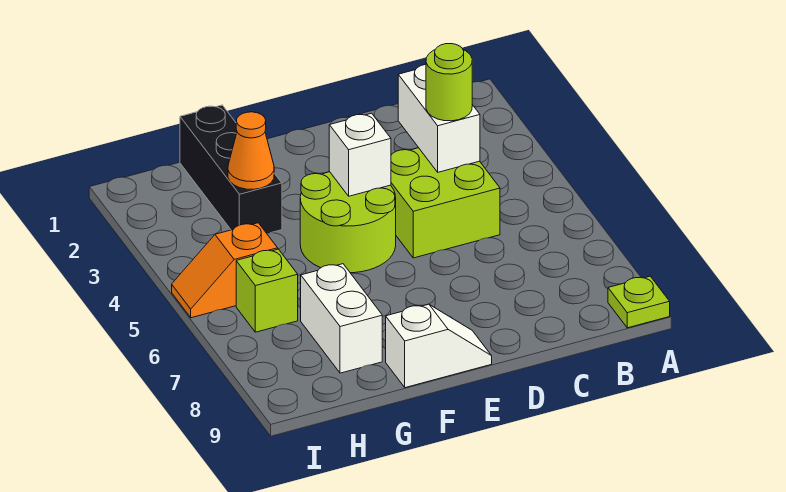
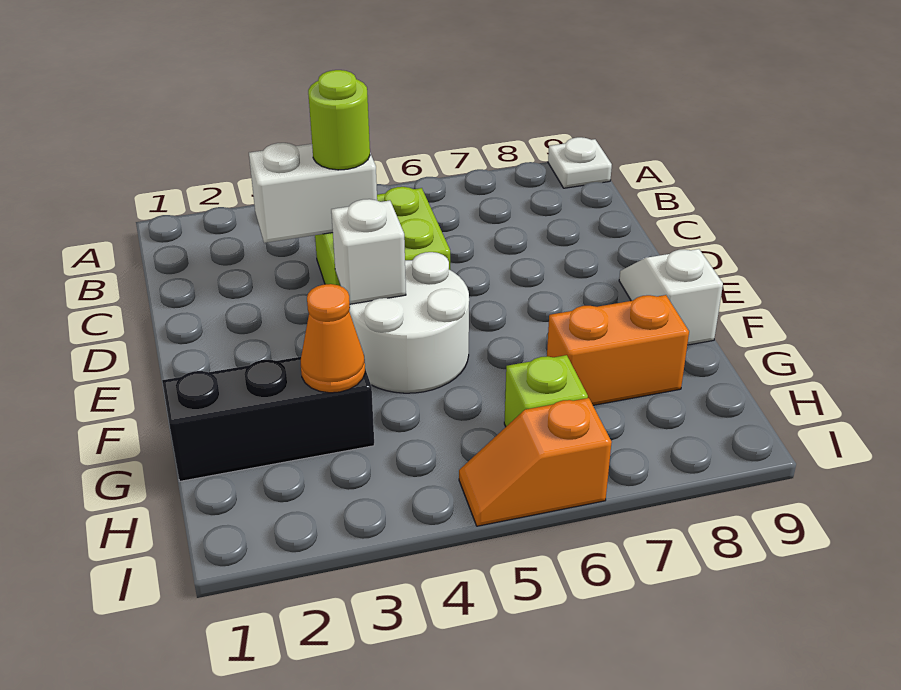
lime 1x1 plate [608,276,670,328] -> white 1x1 plate [548,137,612,188]
lime 2x2 round brick [300,172,396,273] -> white 2x2 round brick [349,252,469,393]
white 1x2 brick [301,264,382,373] -> orange 1x2 brick [547,295,689,405]
orange 1x2 slope [172,223,278,318] -> orange 1x2 slope turned to [459,398,612,526]

